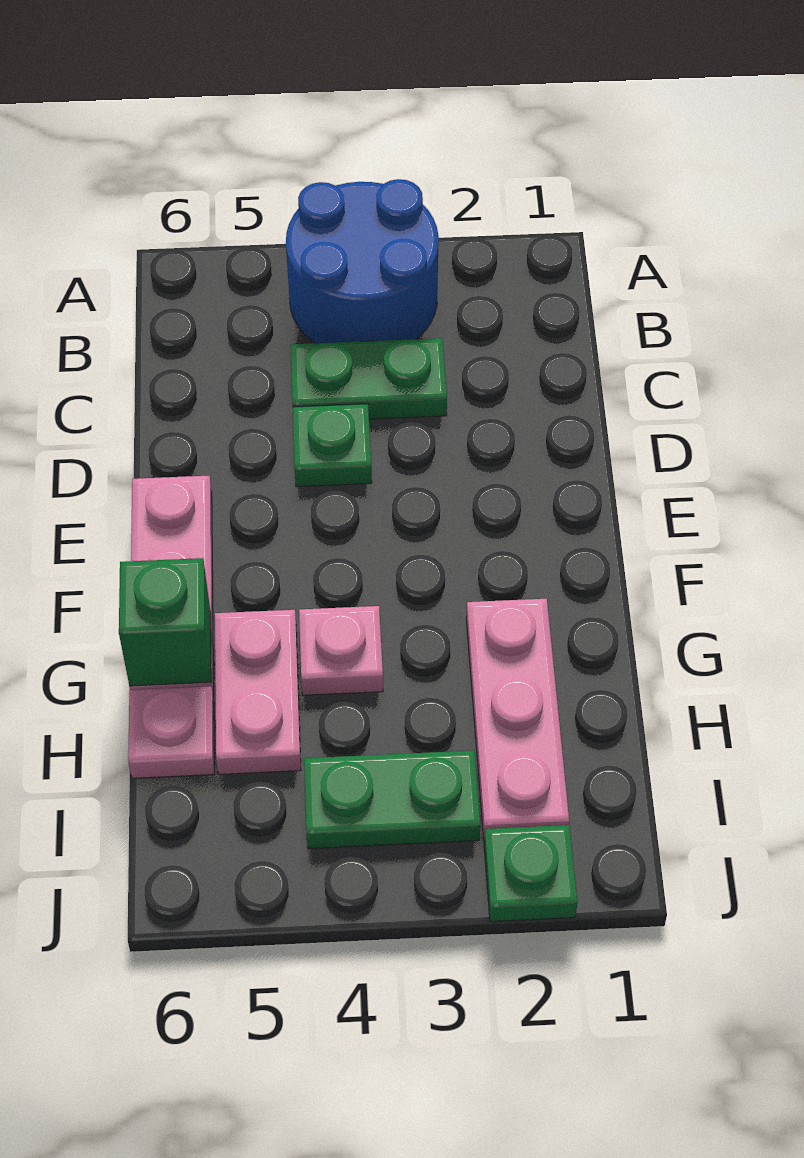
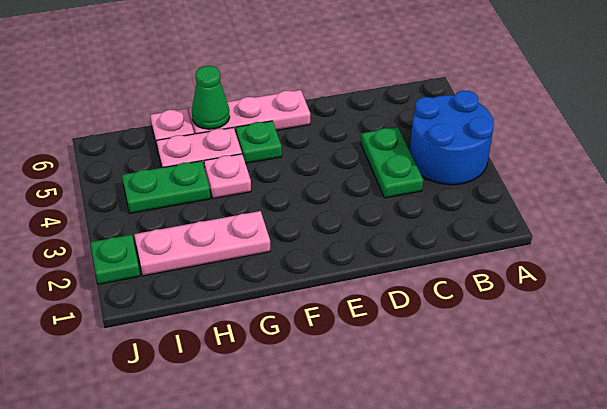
green 1x1 plate [292,404,372,487] -> green 1x1 plate moved to [236,121,282,163]
green 1x1 brick [119,558,211,686] -> green 1x1 cone [192,66,230,129]
green 1x2 plate [304,750,480,849] -> green 1x2 plate turned to [122,161,210,213]

